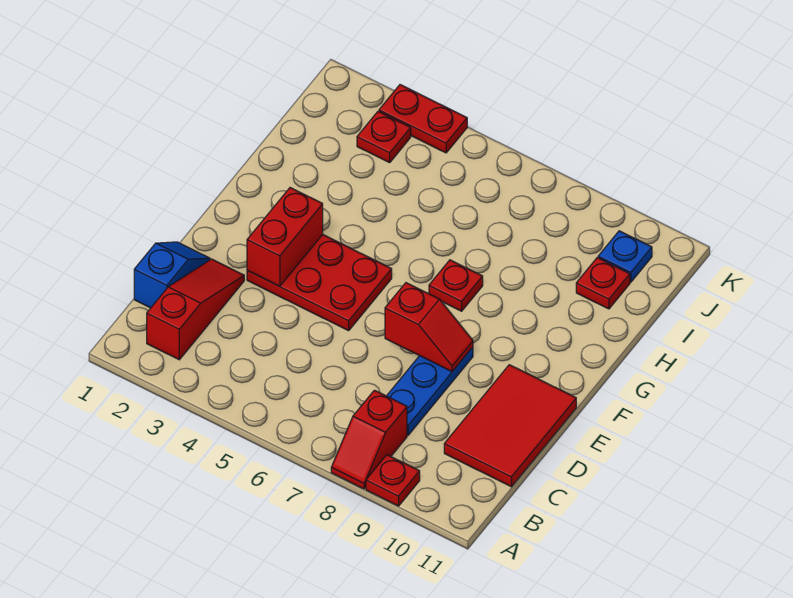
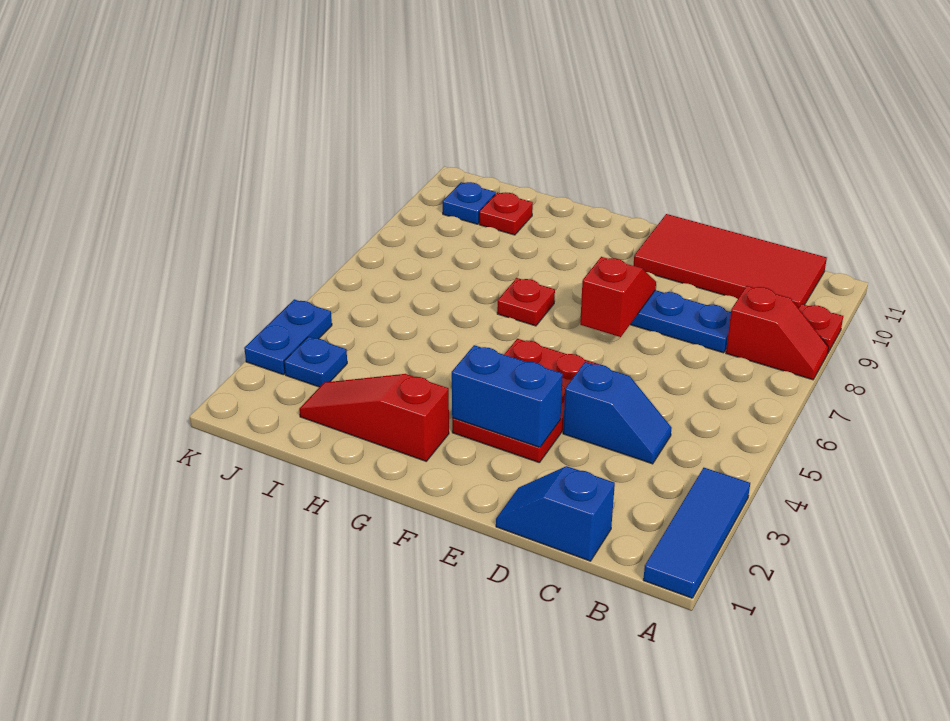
none -> blue 1x3 tile [643,468,750,598]
red 1x3 slope [147,259,244,360] -> red 1x3 slope moved to [299,374,449,461]
none -> blue 1x2 slope [563,362,672,464]
red 2x3 tile [444,365,576,487] -> red 2x4 tile [633,214,827,308]
red 1x2 brick [247,188,323,286] -> blue 1x2 brick [452,345,563,447]
red 1x1 plate [357,111,411,163] -> blue 1x1 plate [284,337,347,387]
red 1x2 plate [379,85,467,153] -> blue 1x2 plate [244,299,332,375]

